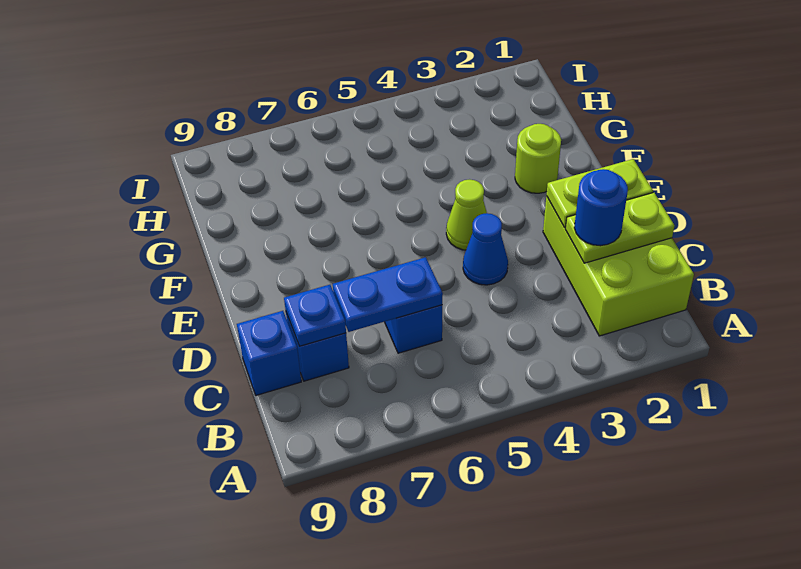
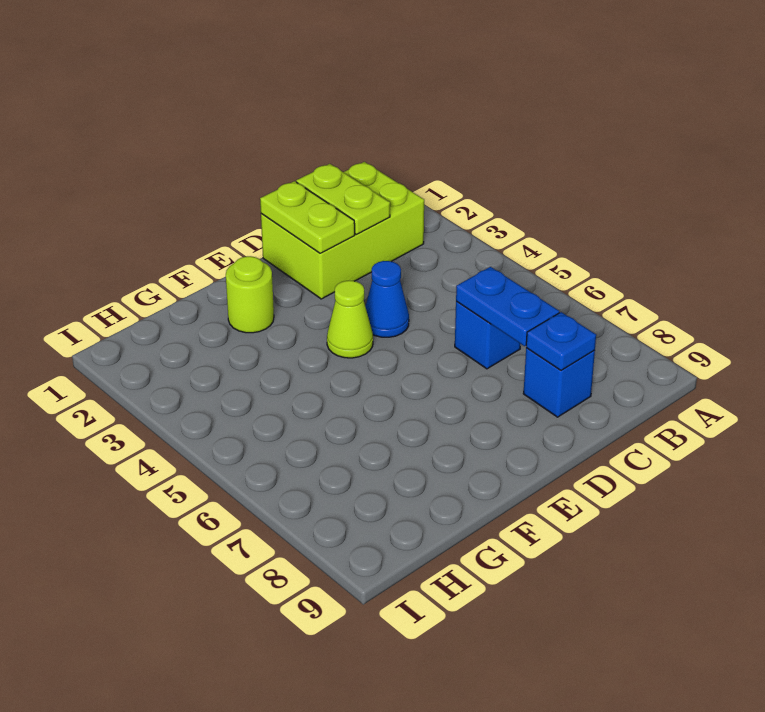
blue 1x1 round brick [574,169,628,246] -> none
blue 1x1 brick [237,311,301,395] -> none

